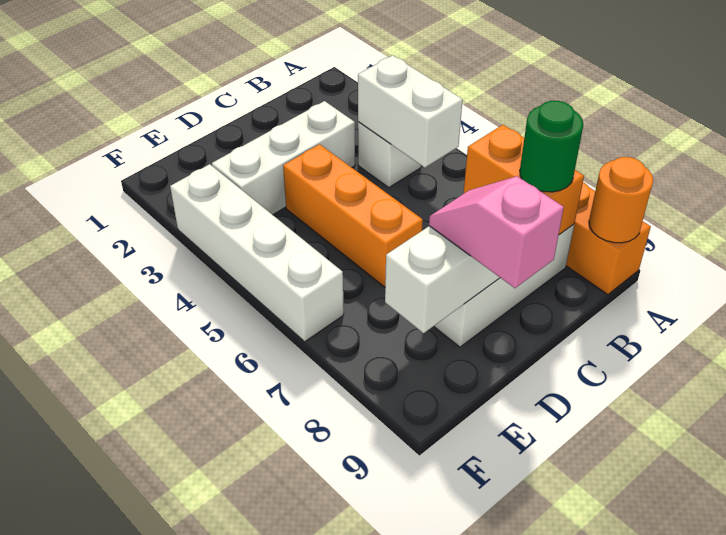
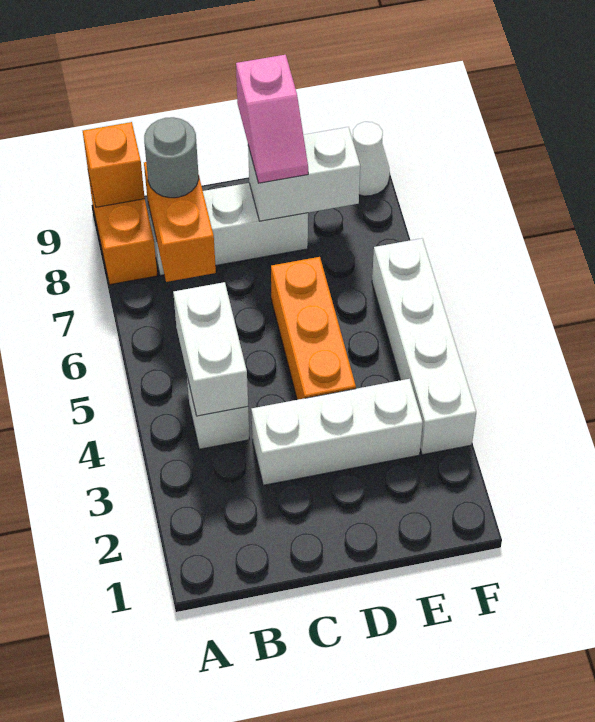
orange 1x1 round brick [589,157,653,243] -> orange 1x1 brick [83,122,145,207]
green 1x1 round brick [520,101,583,192] -> grey 1x1 round brick [144,117,199,198]
none -> white 1x1 cone [353,122,390,196]

